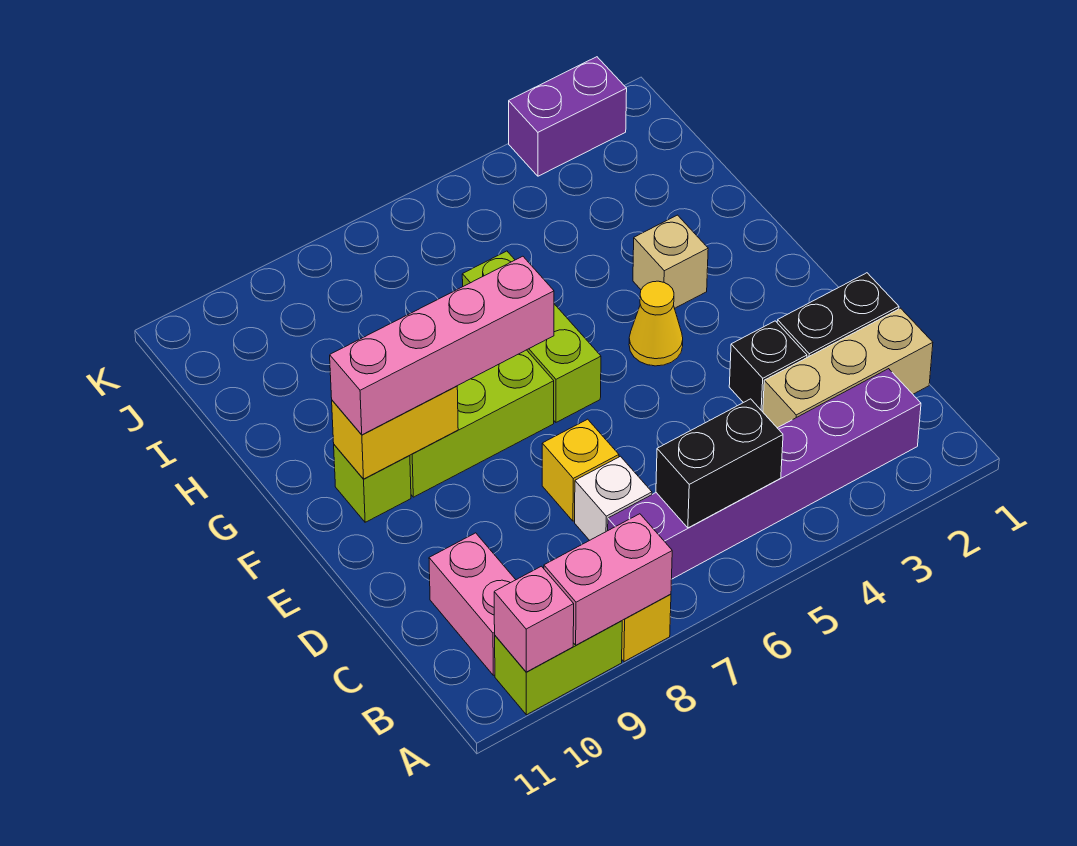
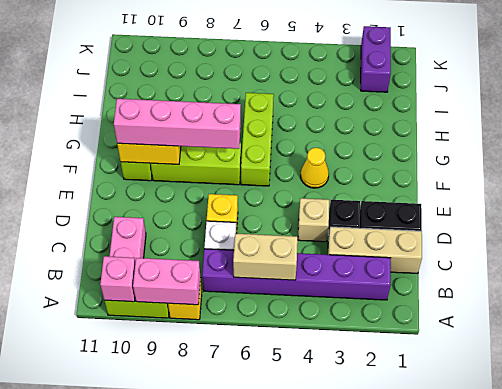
black 1x2 brick [656,399,783,528] -> tan 1x2 brick [233,233,298,280]
tan 1x1 brick [633,215,708,308] -> tan 1x1 brick moved to [298,198,329,242]
purple 1x2 brick [509,57,627,176] -> purple 1x2 brick turned to [361,26,391,92]

